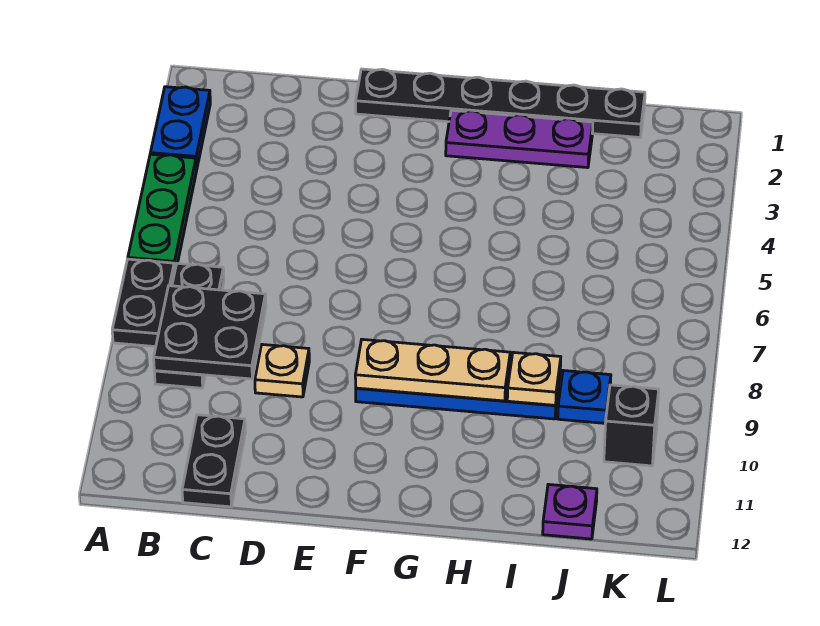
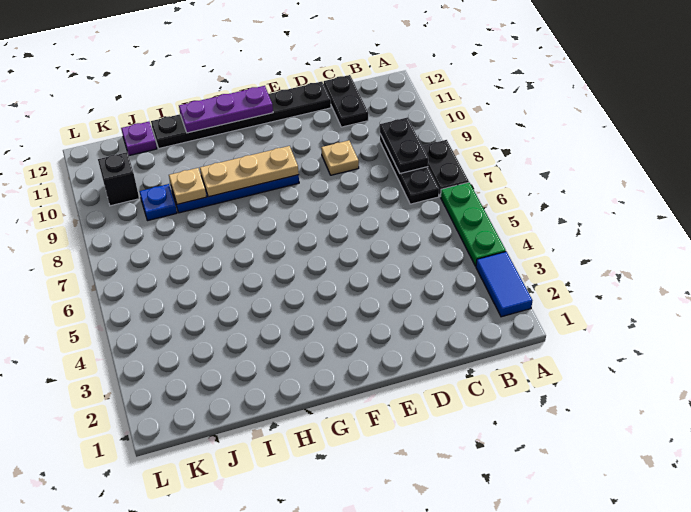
blue 1x2 plate [150,87,210,170] -> blue 1x2 tile [476,252,532,317]
black 2x2 plate [154,286,266,379] -> black 1x2 plate [380,117,428,173]
black 1x6 plate [356,69,645,137] -> black 1x6 plate moved to [151,82,331,148]
purple 1x3 plate [446,110,593,168] -> purple 1x3 plate moved to [179,86,273,133]

